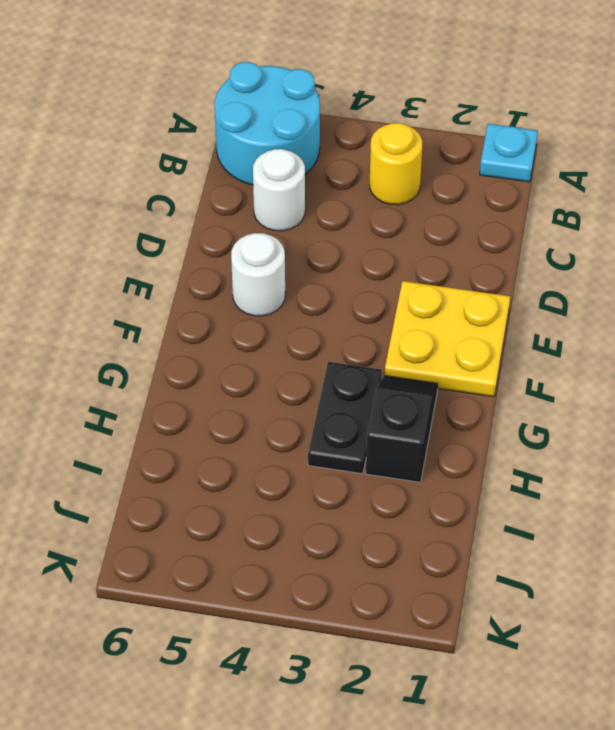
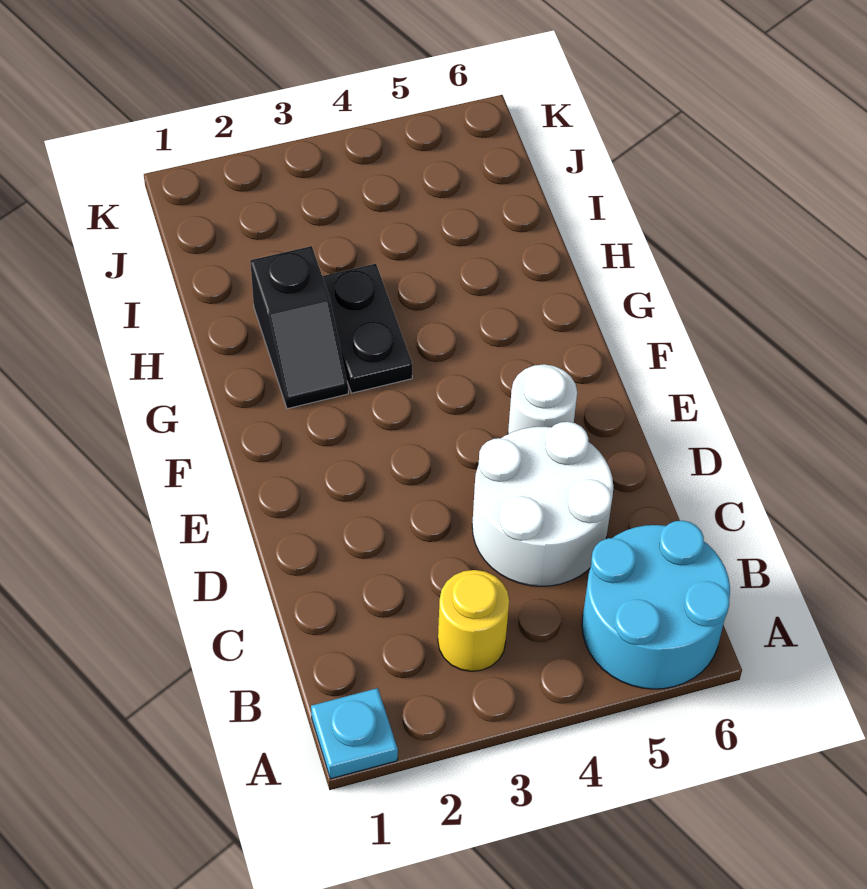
white 1x1 round brick [253,149,305,231] -> white 2x2 round brick [472,422,613,586]
yellow 2x2 plate [385,281,510,397] -> none

